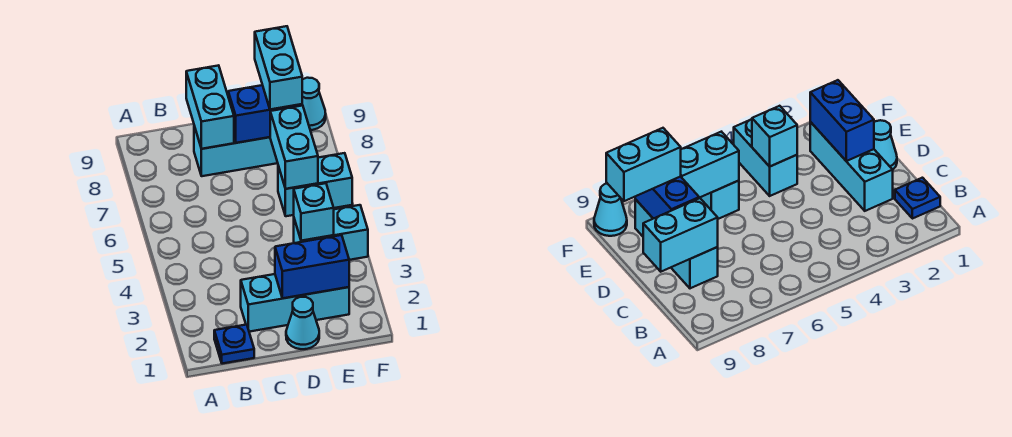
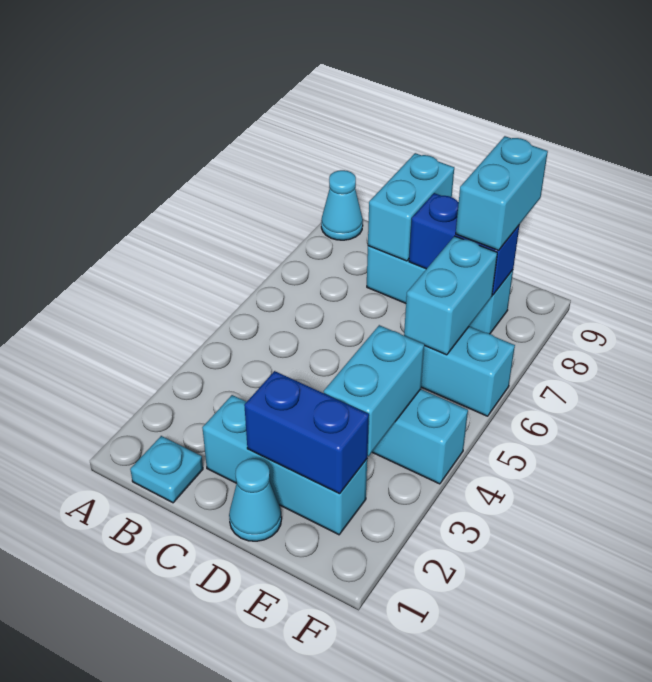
blue 1x1 plate [214,325,254,364] -> cyan 1x1 plate [130,436,203,503]
cyan 1x1 brick [294,183,334,241] -> cyan 1x2 brick [324,325,424,456]
cyan 1x1 cone [302,78,326,130] -> cyan 1x1 cone moved to [321,170,363,240]

